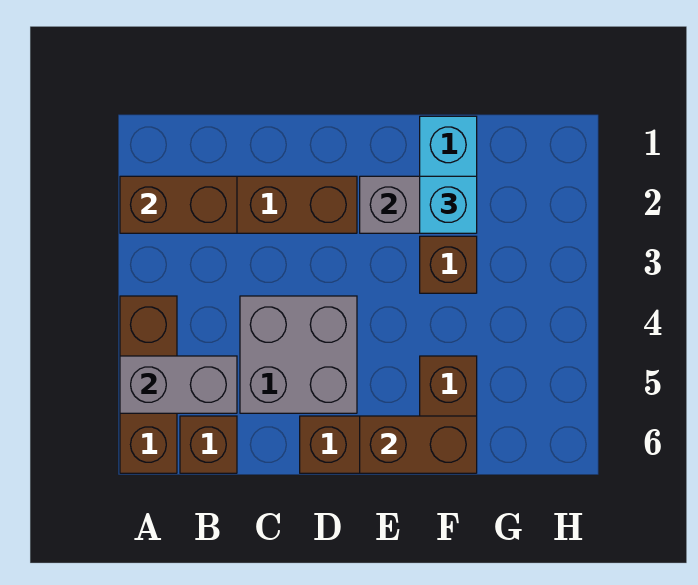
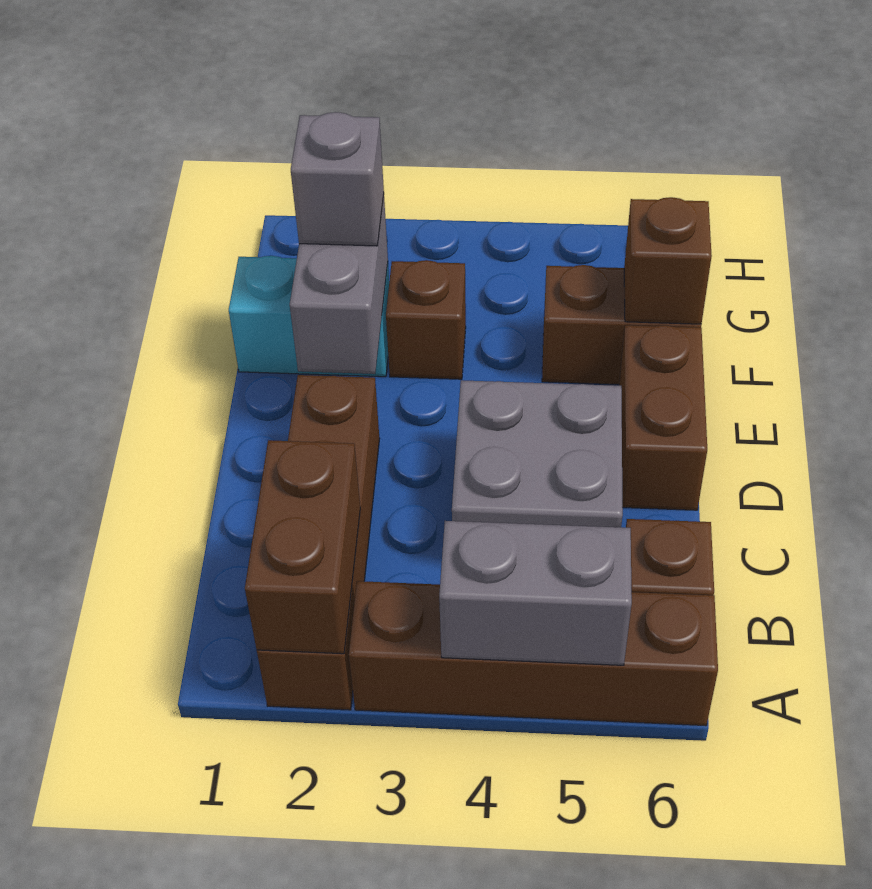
brown 1x3 brick [120,296,177,473] -> brown 1x4 brick [349,581,718,726]
grey 1x2 brick [120,356,237,413] -> grey 1x2 brick turned to [439,521,632,665]
brown 1x2 brick [360,416,477,473] -> brown 1x1 brick [624,197,712,324]
cyan 1x1 brick [420,176,477,233] -> grey 1x1 brick [291,112,384,246]

